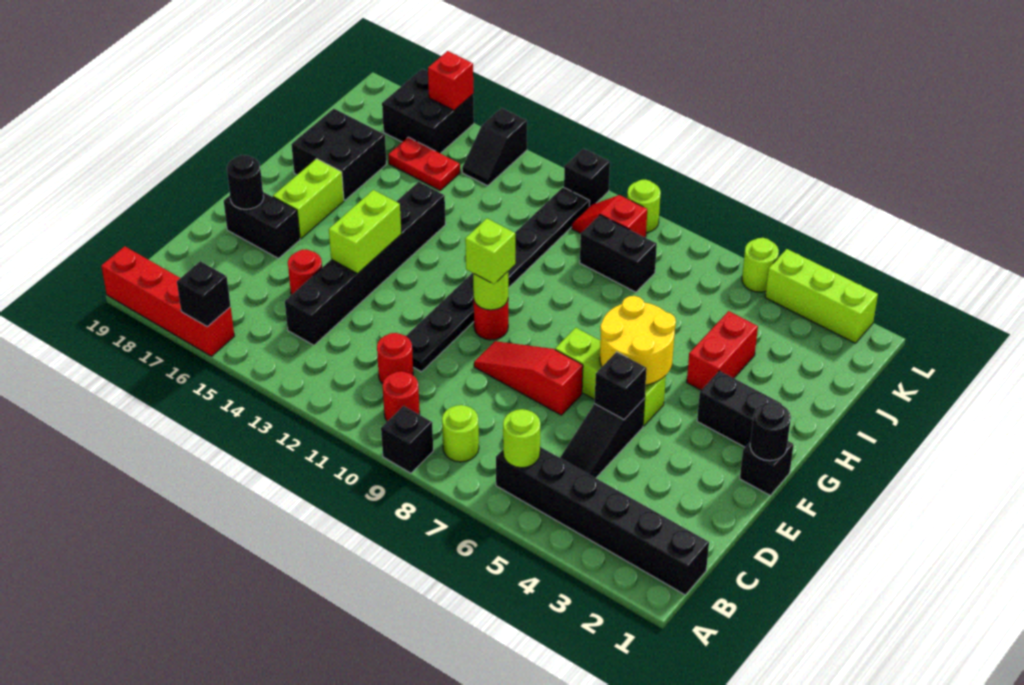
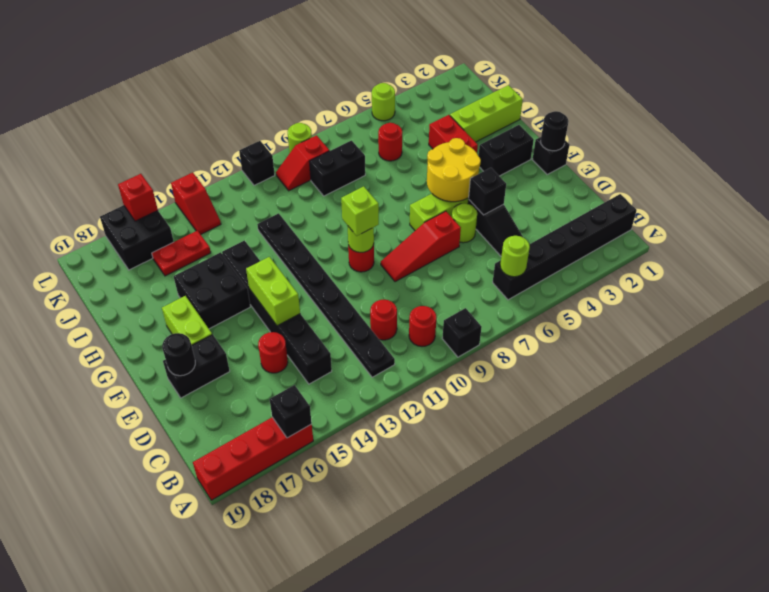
lime 1x1 round brick [442,405,479,462] -> lime 1x1 round brick moved to [452,203,477,243]
black 1x8 plate [406,187,590,372] -> black 1x8 plate moved to [257,213,395,377]
black 2x2 brick [291,109,386,200] -> black 2x2 brick moved to [174,252,250,329]
none -> red 1x1 round brick [378,123,402,161]
black 1x2 slope [462,108,527,186] -> red 1x2 slope [171,173,221,234]
lime 1x3 brick [765,249,878,343] -> lime 1x3 brick moved to [450,85,523,142]

